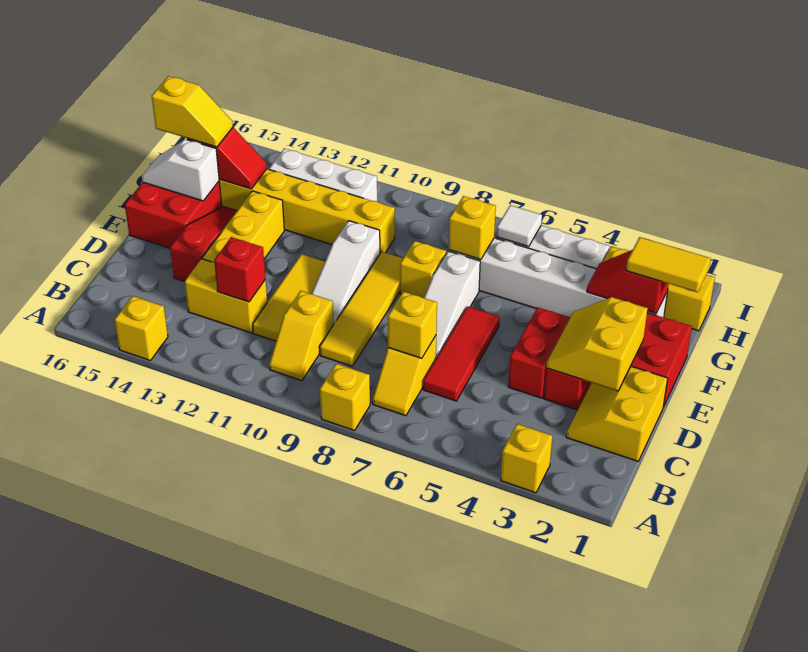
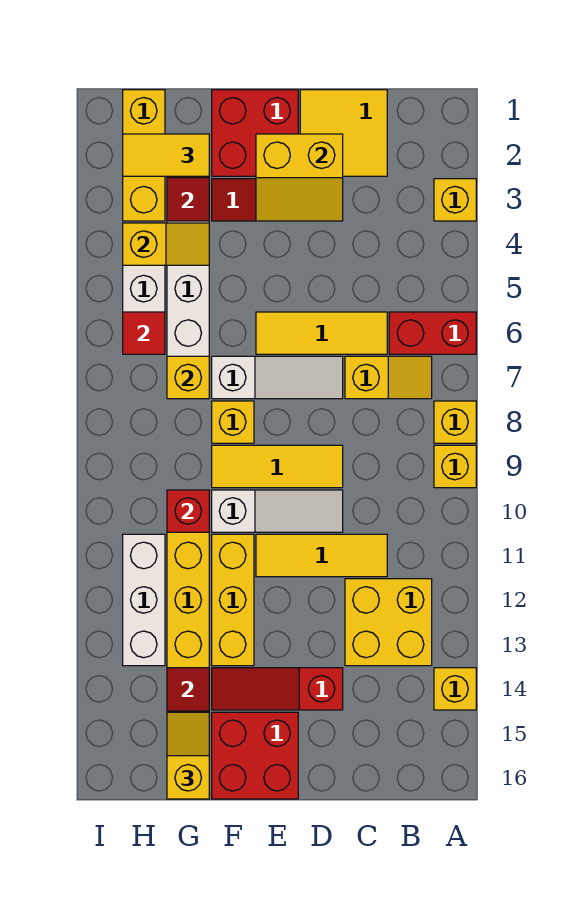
yellow 1x2 slope [269,291,334,381] -> yellow 1x2 slope moved to [123,223,209,265]
yellow 2x2 slope [566,367,668,461] -> yellow 2x2 tile [300,90,387,176]
red 1x3 tile [423,306,500,401] -> yellow 1x3 tile [256,312,387,354]
yellow 1x1 brick [388,292,437,358] -> yellow 1x1 brick moved to [434,445,476,488]
yellow 1x4 tile [320,252,403,366] -> yellow 1x3 tile [212,445,343,488]
yellow 1x2 brick [185,259,267,333] -> yellow 2x2 brick [345,579,432,666]
red 1x1 brick [214,237,266,302] -> red 1x1 brick moved to [167,490,209,532]
red 1x2 brick [508,307,570,398] -> red 1x2 brick moved to [389,312,476,354]
yellow 1x3 brick [202,191,284,262] -> yellow 1x3 brick turned to [212,534,254,666]
white 1x2 slope [142,139,219,201] -> none
yellow 1x2 tile [626,237,711,292] -> yellow 1x2 tile turned to [123,134,209,176]
white 1x1 tile [497,205,542,247] -> red 1x1 tile [123,312,165,354]

